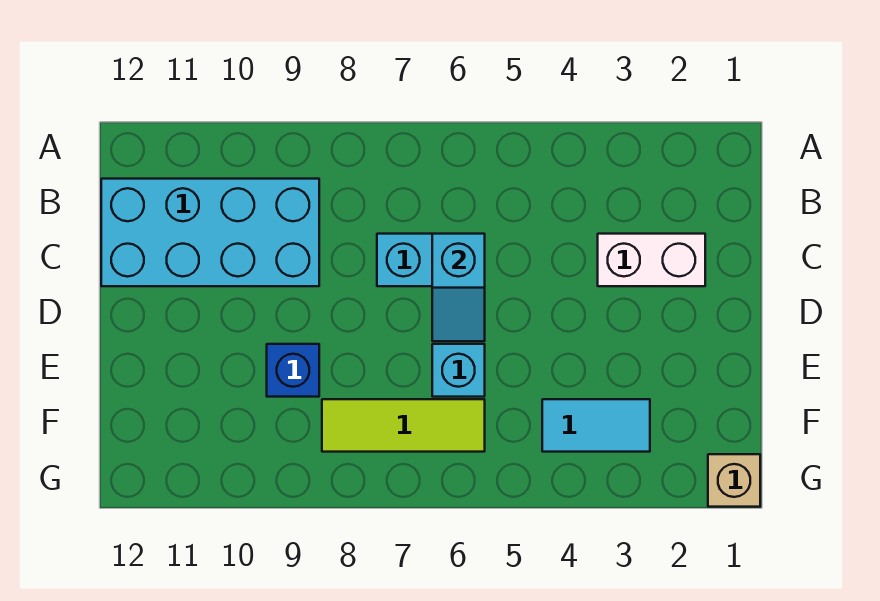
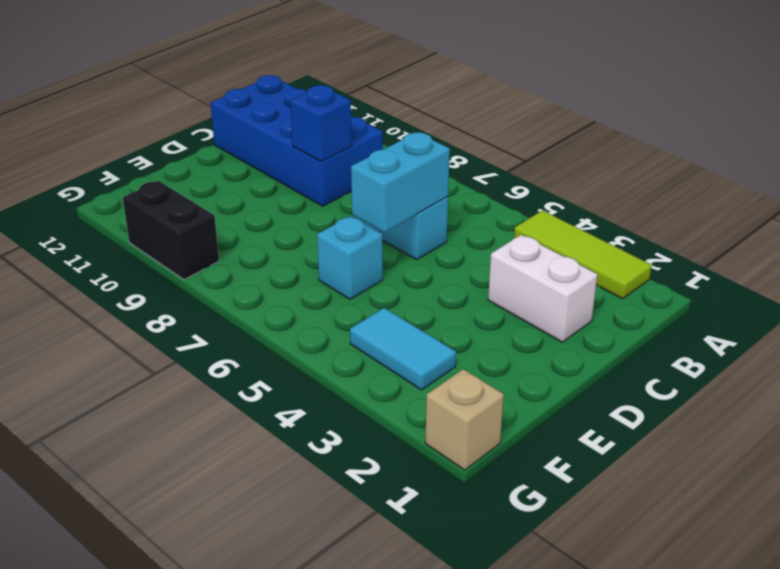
cyan 2x4 brick [101,179,319,286] -> blue 2x4 brick [210,75,383,206]
cyan 1x2 slope [432,234,485,341] -> cyan 1x2 brick [351,132,450,232]
blue 1x1 brick [267,344,319,397] -> blue 1x1 brick moved to [290,85,352,161]
lime 1x3 tile [322,399,485,452] -> lime 1x3 tile moved to [514,210,652,299]
none -> black 1x2 brick [123,181,219,280]

